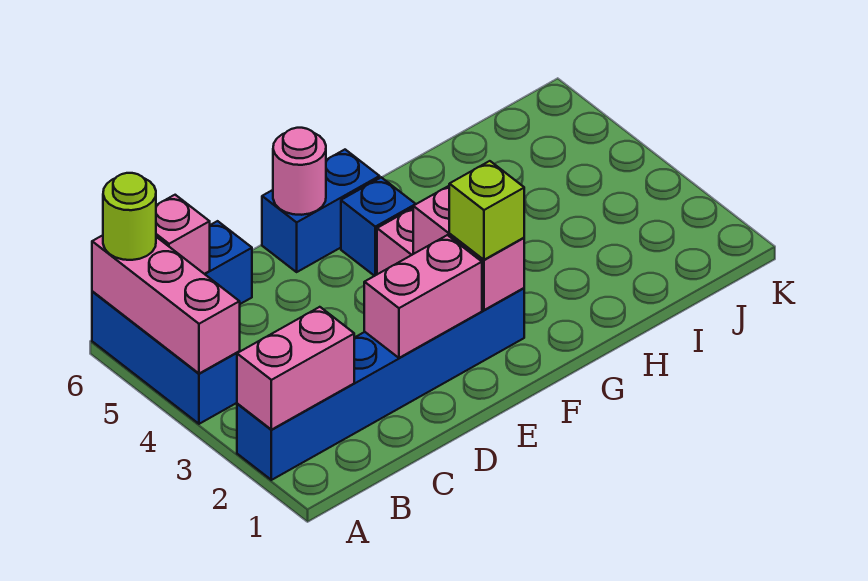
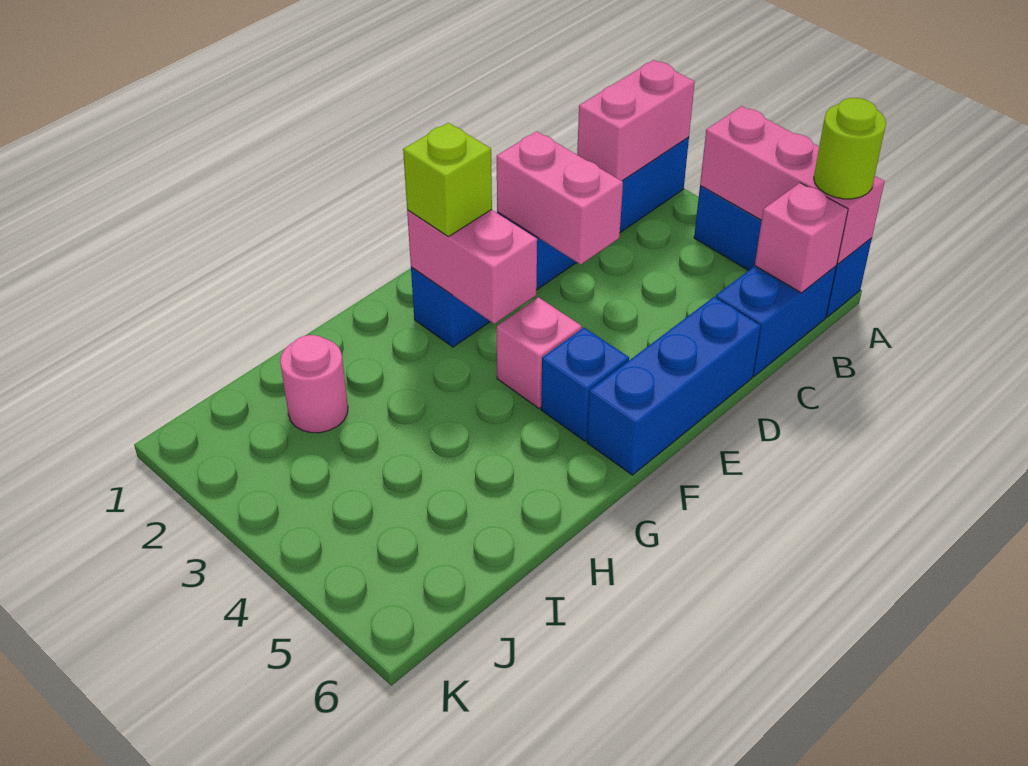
pink 1x2 brick [364,235,482,358] -> pink 1x2 brick turned to [497,131,623,264]
blue 1x2 brick [262,150,380,272] -> blue 1x3 brick [587,297,761,475]
pink 1x1 round brick [273,128,326,215] -> pink 1x1 round brick moved to [280,335,348,433]

